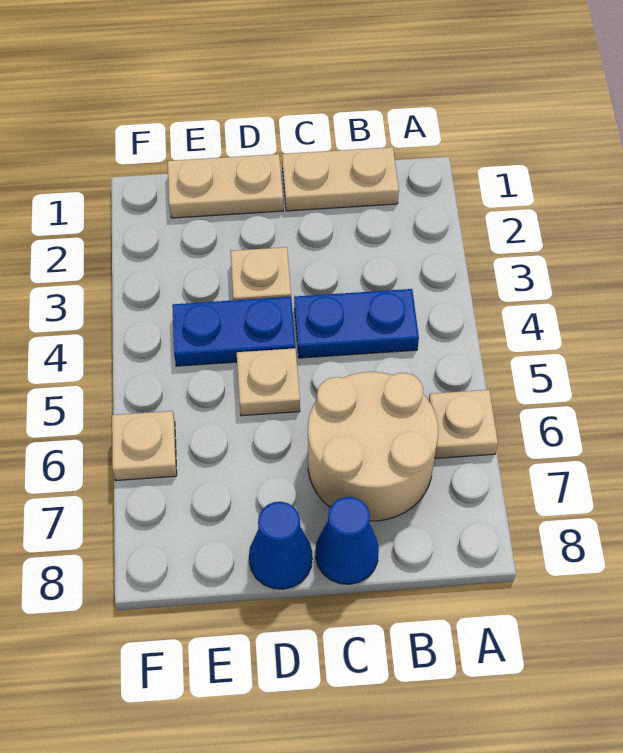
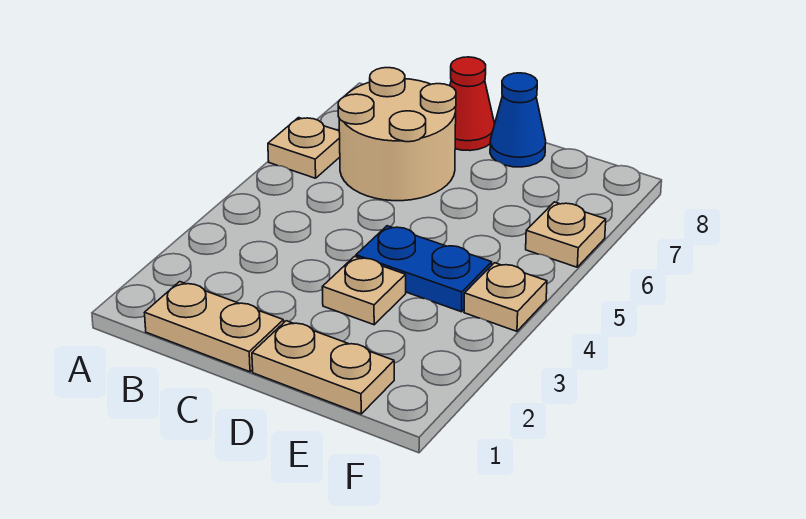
blue 1x2 plate [294,289,419,358] -> none
blue 1x1 cone [316,497,379,584] -> red 1x1 cone [450,57,495,151]
tan 1x1 plate [237,348,300,416] -> tan 1x1 plate moved to [464,263,547,331]

